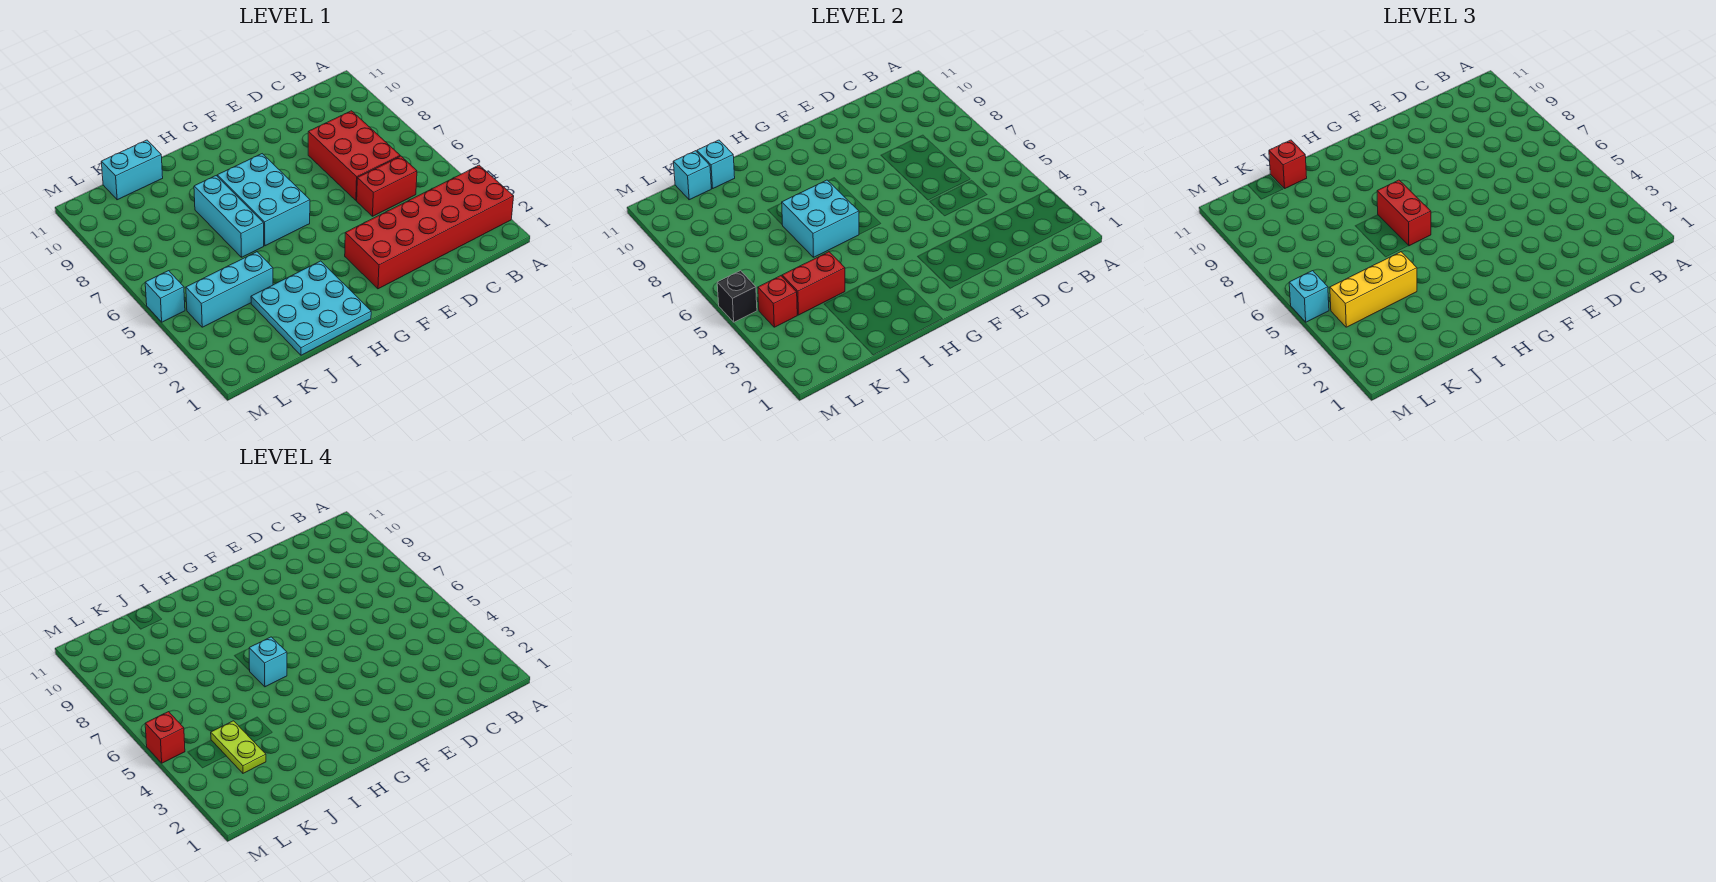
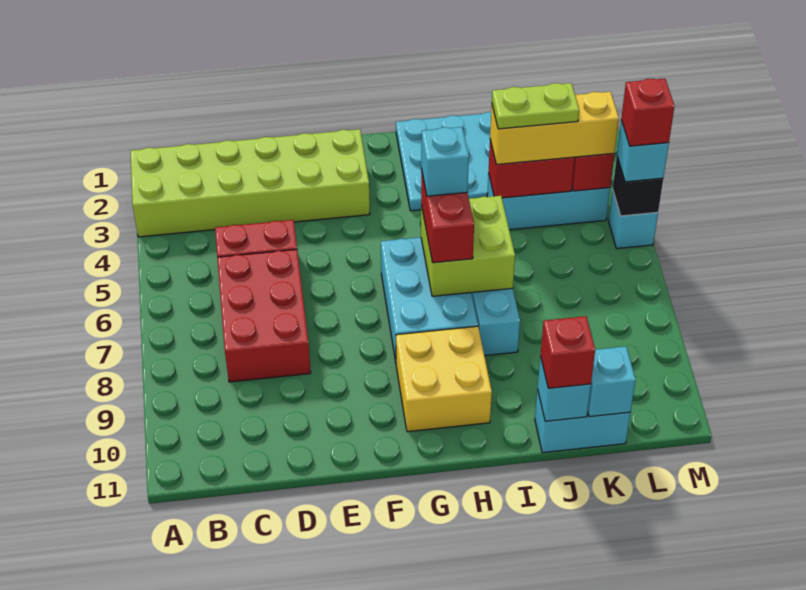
red 2x6 brick [345,165,514,289] -> lime 2x6 brick [131,129,370,237]
none -> yellow 2x2 brick [396,326,492,432]
cyan 2x2 brick [782,180,859,257] -> lime 2x2 brick [421,196,515,296]
lime 1x2 plate [211,721,266,773] -> lime 1x2 plate turned to [492,83,579,129]

